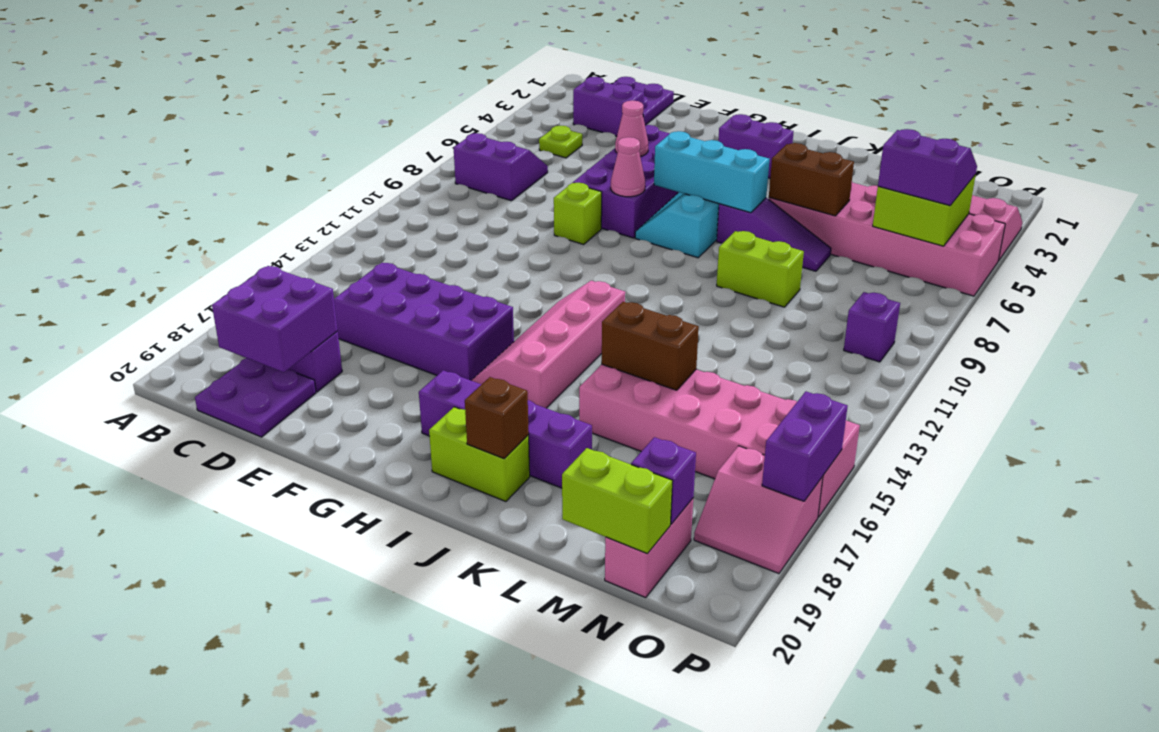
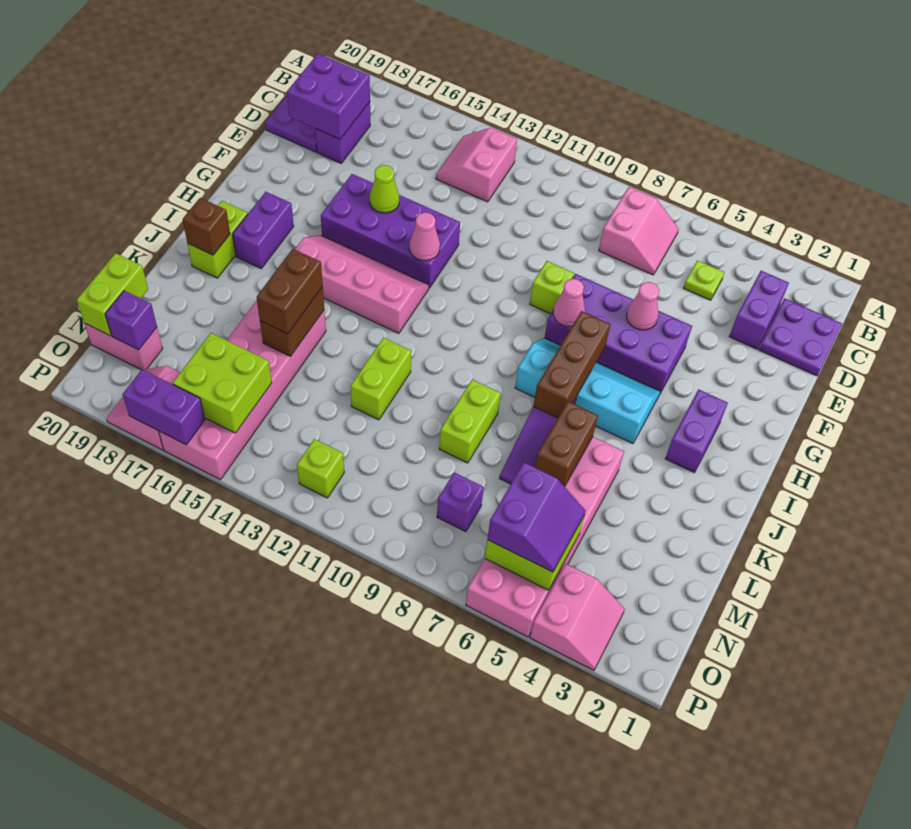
purple 2x2 slope [454,133,548,201] -> pink 2x2 slope [599,187,679,275]
none -> pink 2x2 slope [436,128,517,202]
purple 2x4 brick [334,263,514,380] -> purple 2x4 brick turned to [321,174,460,288]
none -> lime 1x1 cone [370,165,399,213]
none -> pink 1x1 cone [409,212,440,261]
cyan 1x3 brick [654,131,769,213] -> brown 1x3 brick [533,311,611,418]
purple 1x4 brick [419,370,592,488] -> purple 1x2 brick [232,192,294,268]
none -> lime 1x2 brick [350,338,411,420]
none -> brown 1x2 brick [257,249,323,334]
none -> lime 2x2 brick [173,333,272,433]
purple 1x1 brick [844,292,900,362] -> purple 1x1 brick moved to [437,472,484,532]
none -> lime 1x1 brick [297,439,344,498]

